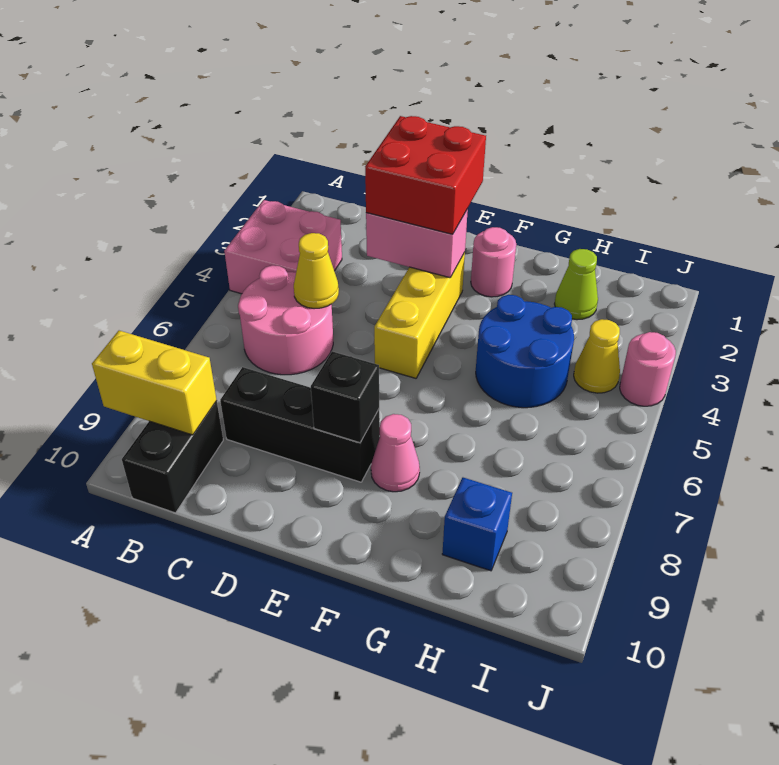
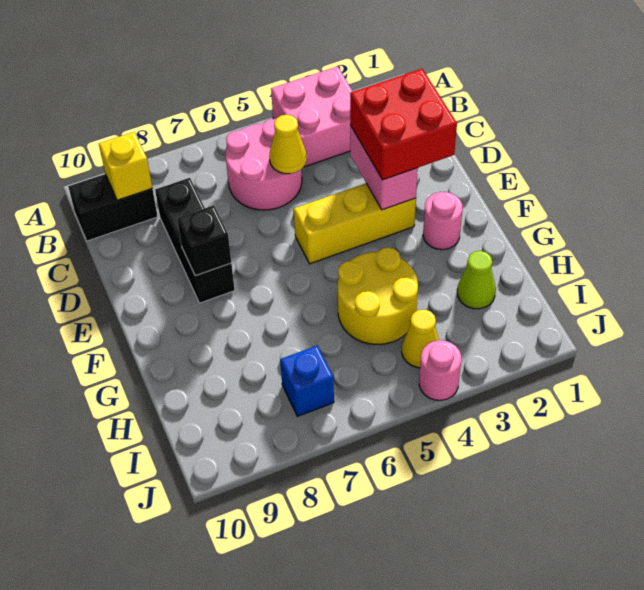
yellow 1x2 brick [92,331,217,435] -> yellow 1x1 brick [99,132,152,200]
pink 1x1 cone [371,414,420,492] -> none
blue 2x2 round brick [476,295,574,408] -> yellow 2x2 round brick [338,247,418,344]
blue 1x1 brick [442,478,512,571] -> blue 1x1 brick moved to [280,345,334,416]

